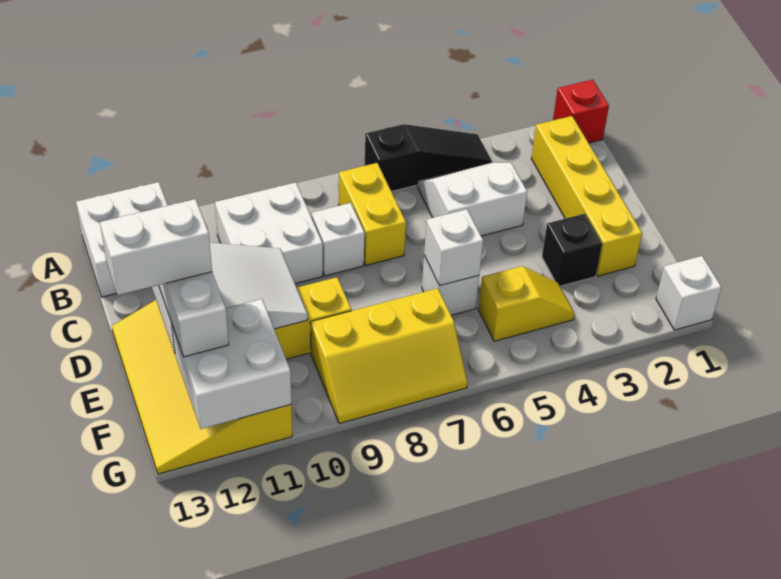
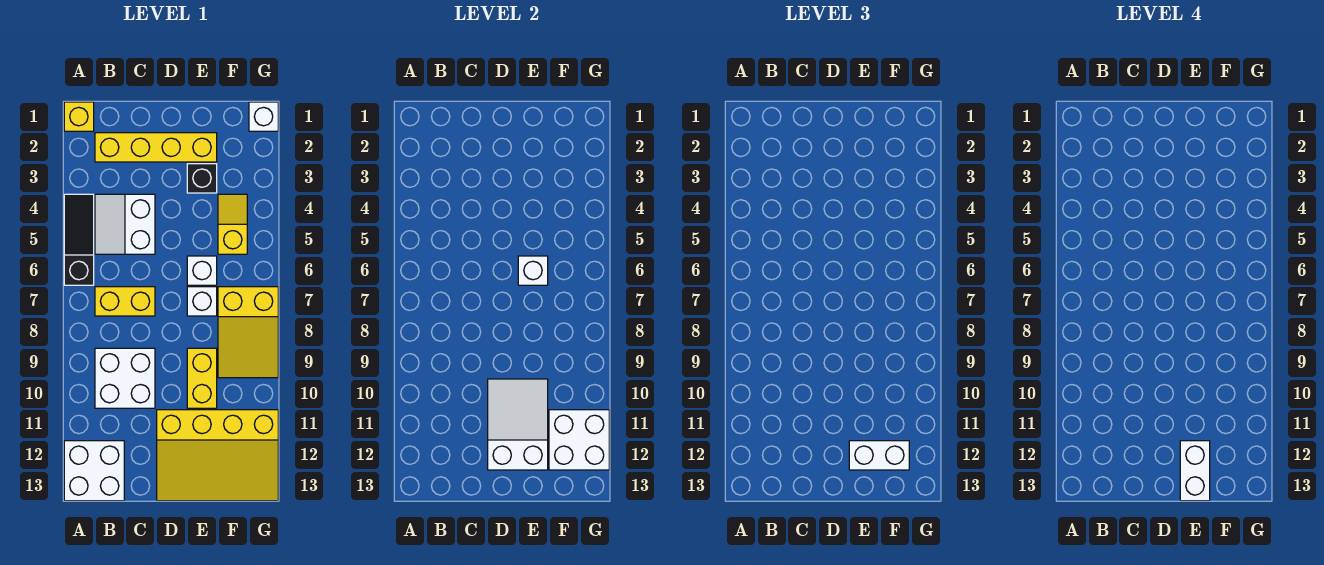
red 1x1 brick [553,80,609,143] -> yellow 1x1 brick [64,102,94,131]
white 1x1 brick [312,203,365,276] -> white 1x1 brick moved to [187,287,217,316]
yellow 2x3 slope [310,288,467,424] -> yellow 2x3 slope turned to [218,287,278,378]

